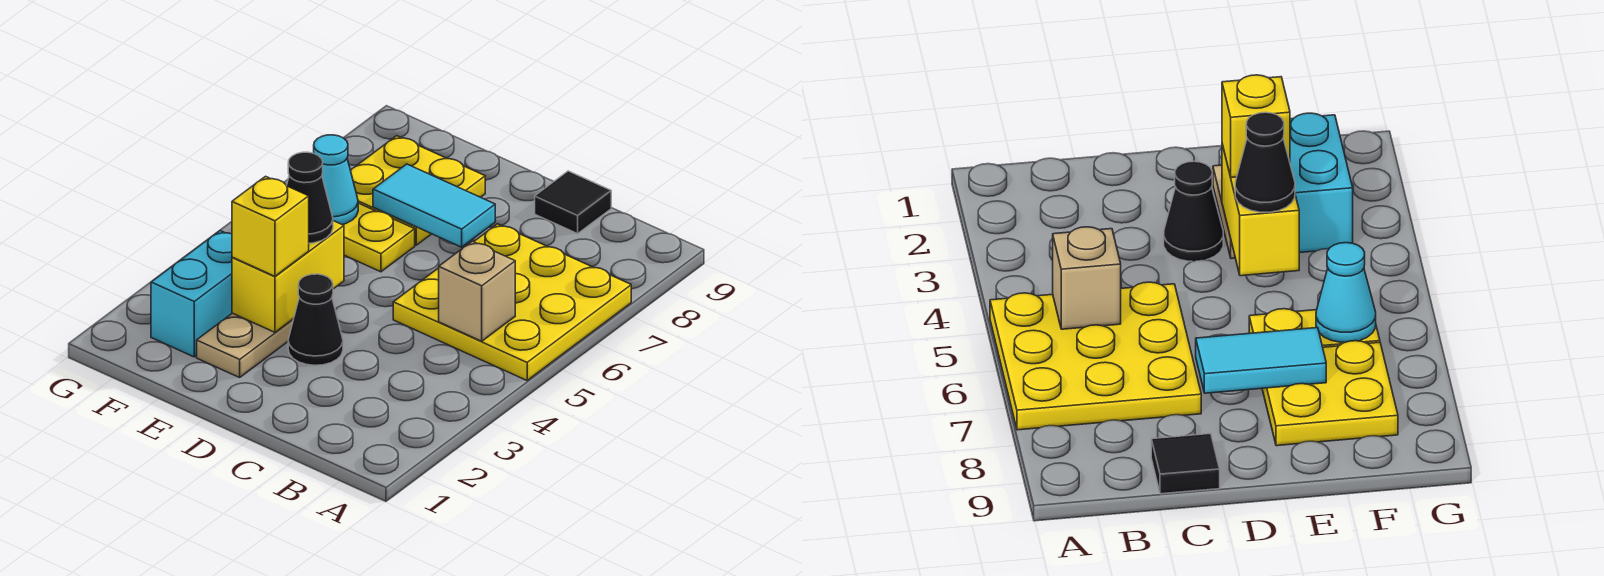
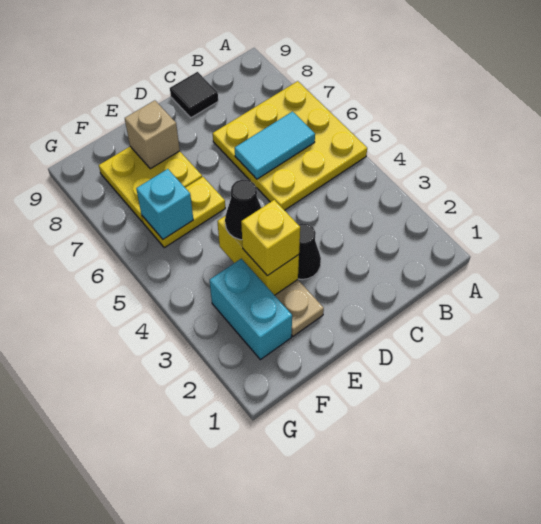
tan 1x1 brick [439,241,515,341] -> tan 1x1 brick moved to [125,100,180,169]
cyan 1x2 tile [373,164,495,247] -> cyan 1x2 tile moved to [235,112,315,179]
cyan 1x1 cone [314,135,358,225] -> cyan 1x1 brick [136,169,193,239]

